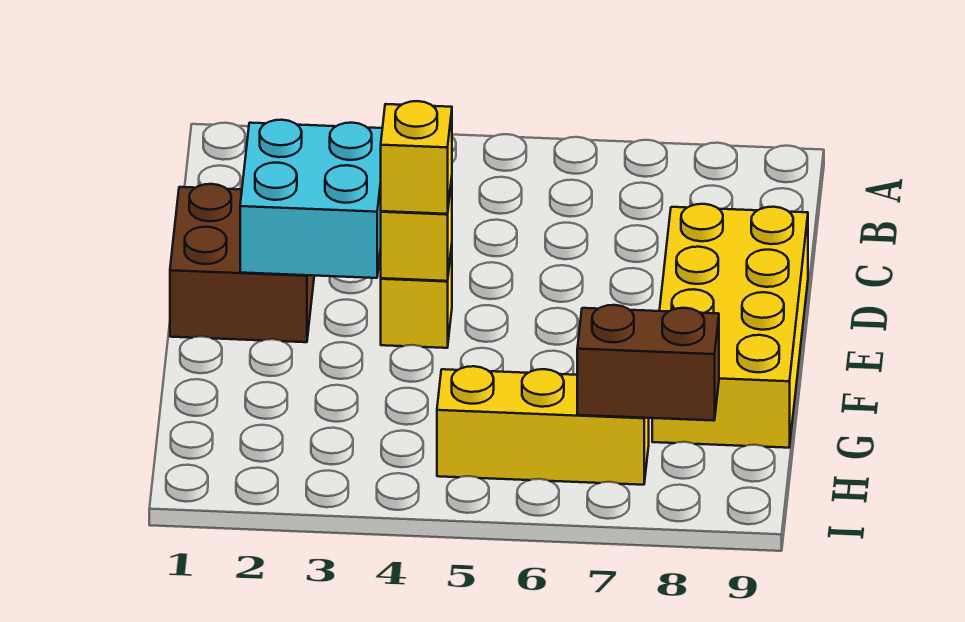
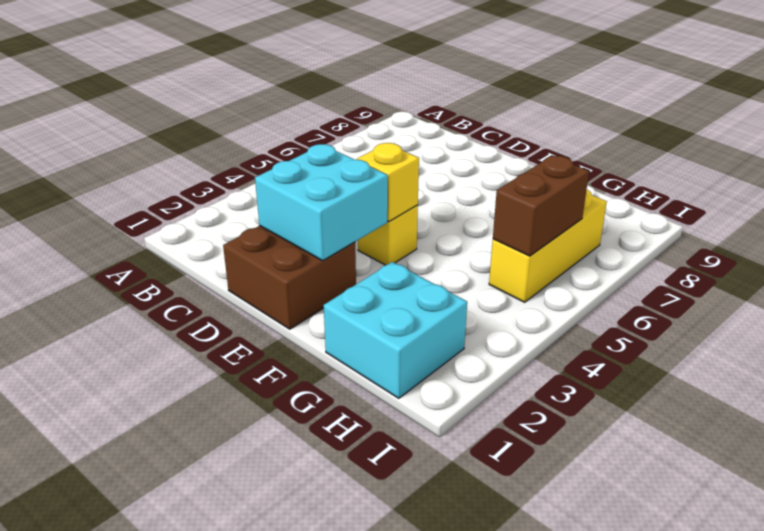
yellow 2x4 brick [652,204,808,448] -> none
yellow 1x1 brick [381,101,452,214] -> none
none -> cyan 2x2 brick [324,262,467,398]
brown 1x2 brick [577,305,719,421] -> brown 1x2 brick moved to [493,156,589,256]

